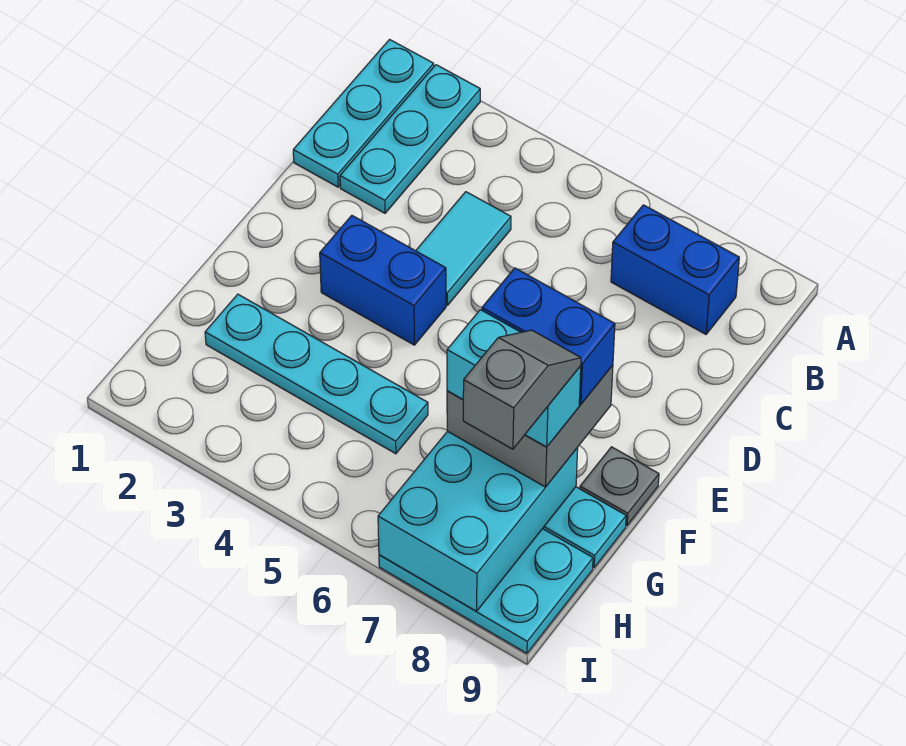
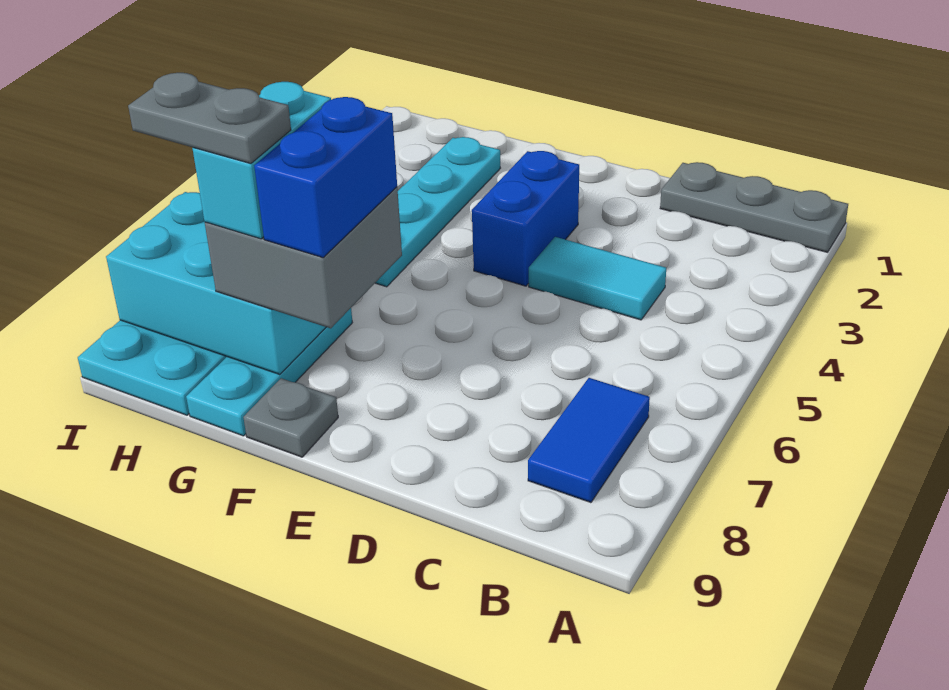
cyan 1x3 plate [293,40,434,187] -> grey 1x3 plate [660,162,848,252]
cyan 1x3 plate [340,65,480,213] -> none
blue 1x2 brick [611,205,739,334] -> blue 1x2 tile [528,378,650,503]
grey 1x2 slope [463,330,581,449] -> grey 1x2 plate [128,73,291,164]

